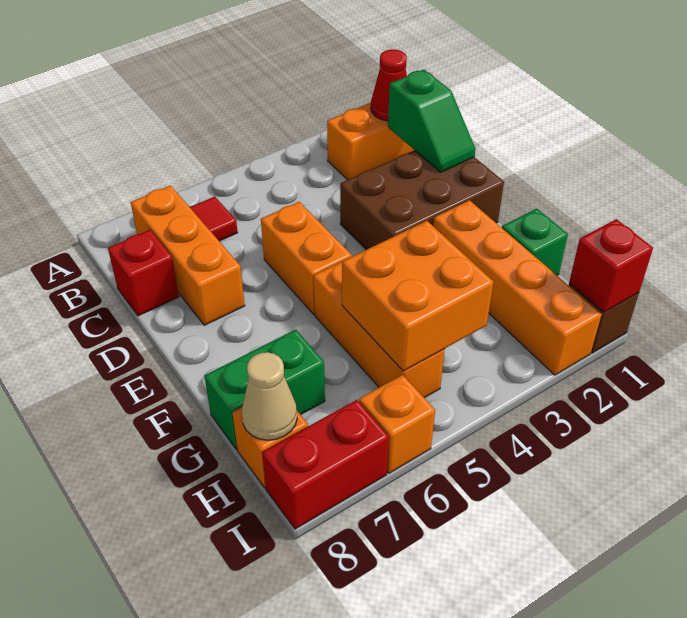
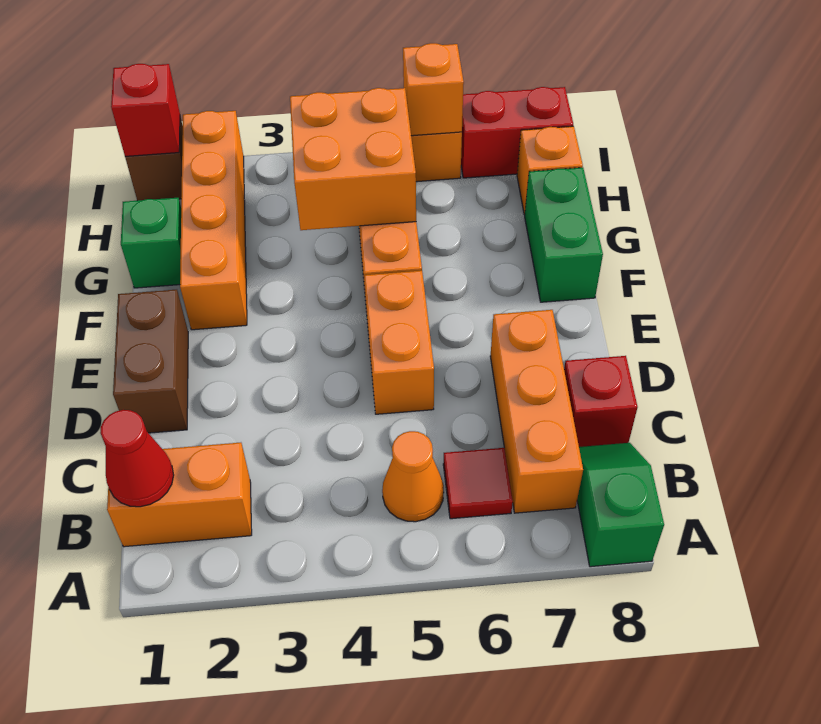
none -> orange 1x1 cone [382,431,444,522]
green 1x2 slope [388,70,476,172] -> green 1x2 slope moved to [577,443,664,567]
brown 2x3 brick [340,150,504,250] -> brown 1x2 brick [113,290,188,433]
green 1x2 brick [204,330,325,449] -> green 1x2 brick turned to [524,168,603,302]
tan 1x1 cone [242,352,297,440] -> none
none -> orange 1x1 brick [403,43,464,136]

